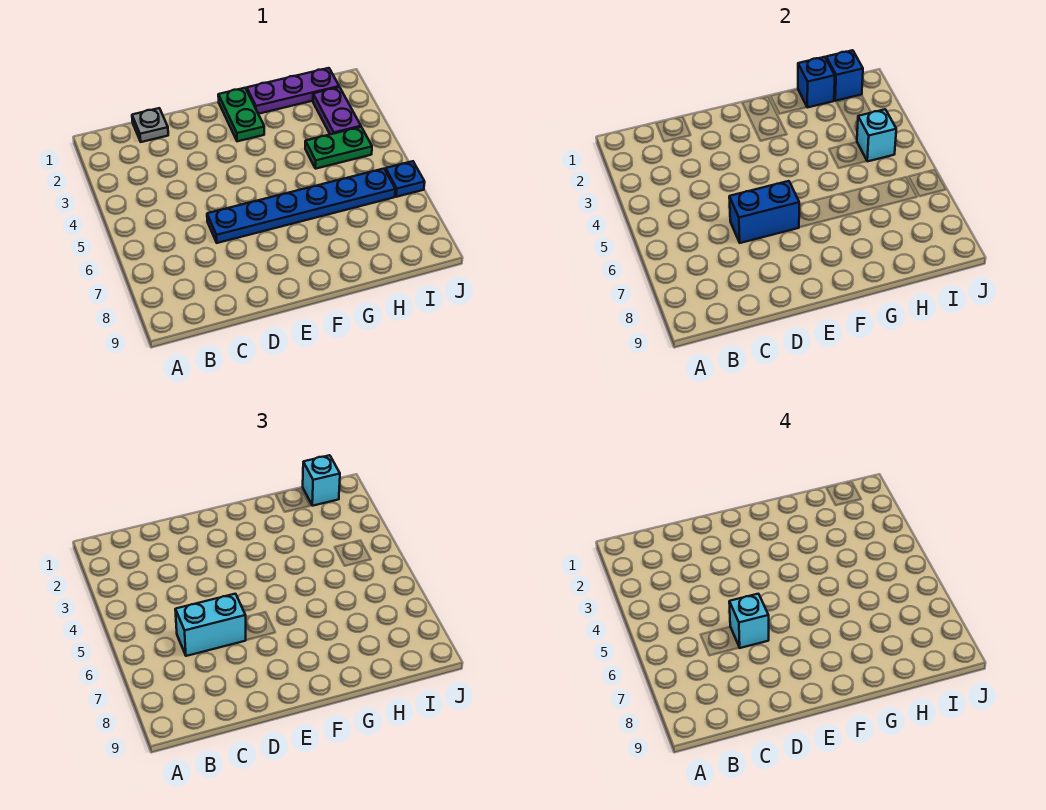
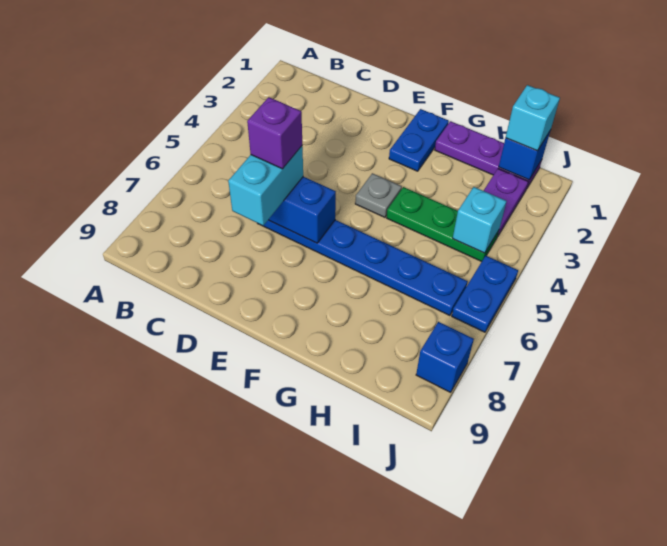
grey 1x1 plate [132,108,168,142] -> grey 1x1 plate moved to [355,173,402,217]
cyan 1x2 brick [175,594,246,656] -> cyan 1x2 brick turned to [228,146,303,225]
cyan 1x1 brick [729,594,769,648] -> purple 1x1 brick [247,97,302,169]
green 1x2 plate [218,88,264,141] -> blue 1x2 plate [389,109,449,171]
blue 1x1 brick [798,57,835,107] -> blue 1x1 brick moved to [416,322,474,392]
green 1x2 plate [305,127,372,169] -> green 1x3 plate [387,187,499,262]
blue 1x1 plate [385,161,425,197] -> blue 1x2 plate [452,256,518,332]

